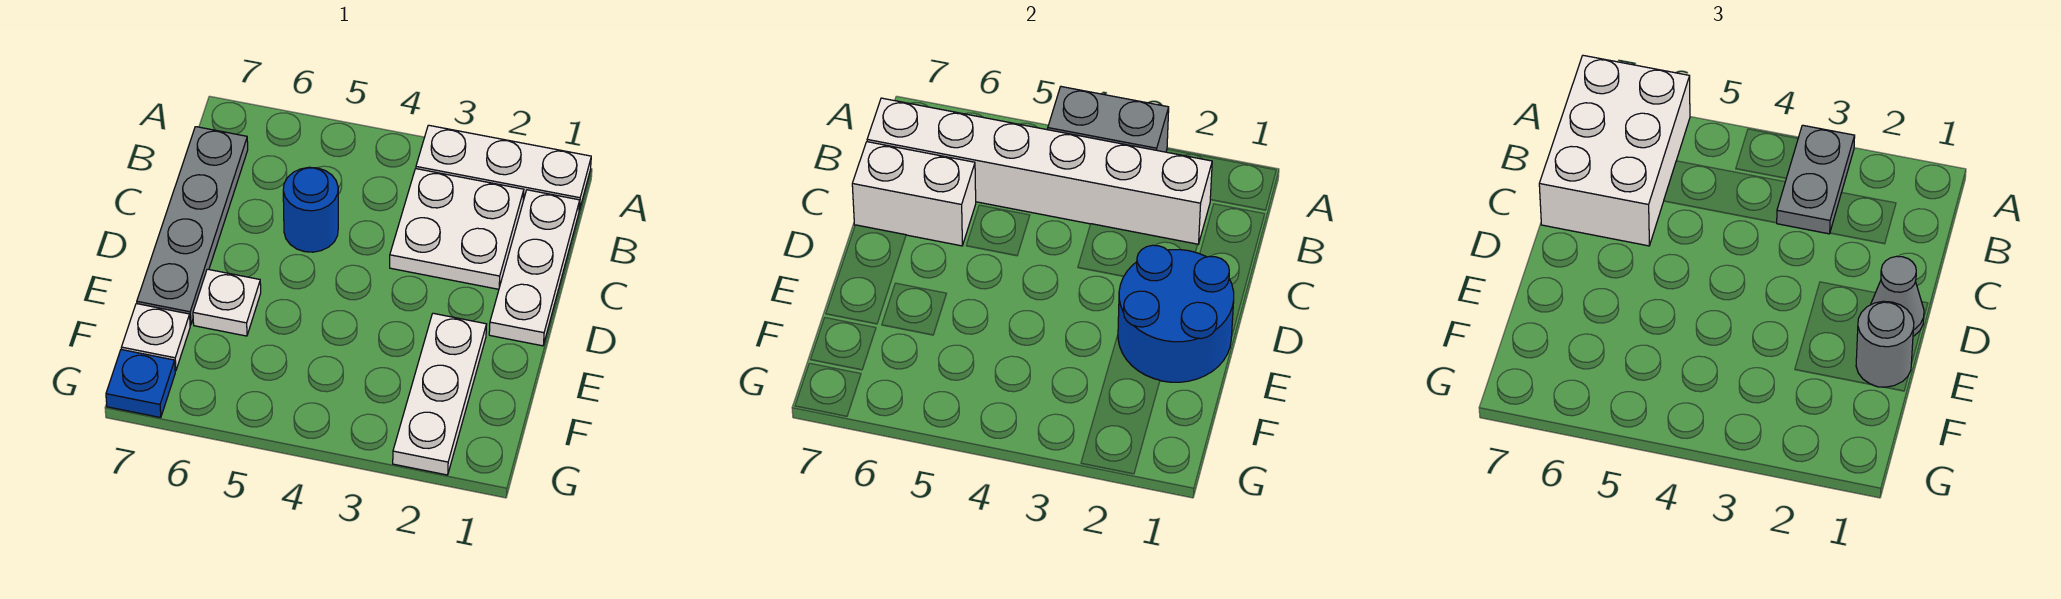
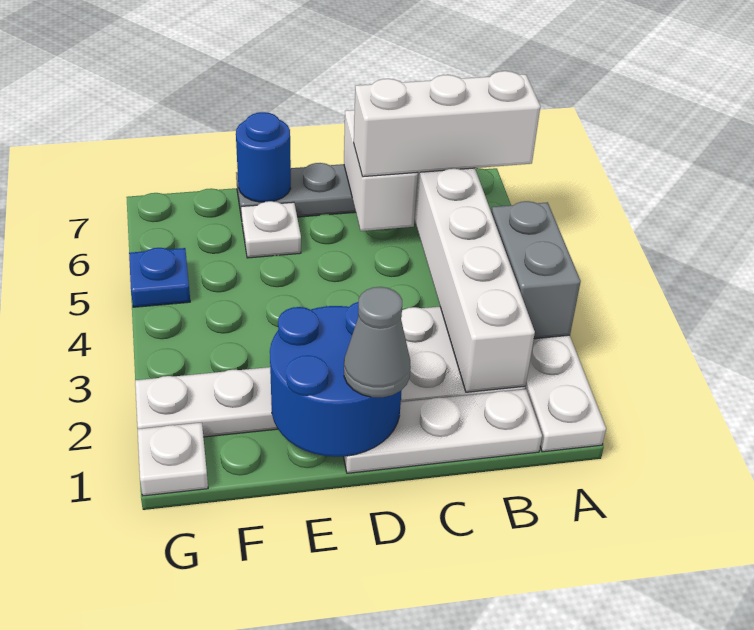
grey 1x2 plate [1777,125,1855,234] -> none
white 2x3 brick [1539,55,1690,246] -> white 1x3 brick [354,71,540,177]
blue 1x1 round brick [283,167,338,252] -> blue 1x1 round brick moved to [236,112,291,202]
grey 1x1 round brick [1856,301,1914,387] -> none
white 1x1 plate [121,304,190,371] -> white 1x1 plate moved to [138,422,208,496]
blue 1x1 plate [106,349,175,418] -> blue 1x1 plate moved to [129,248,190,307]

